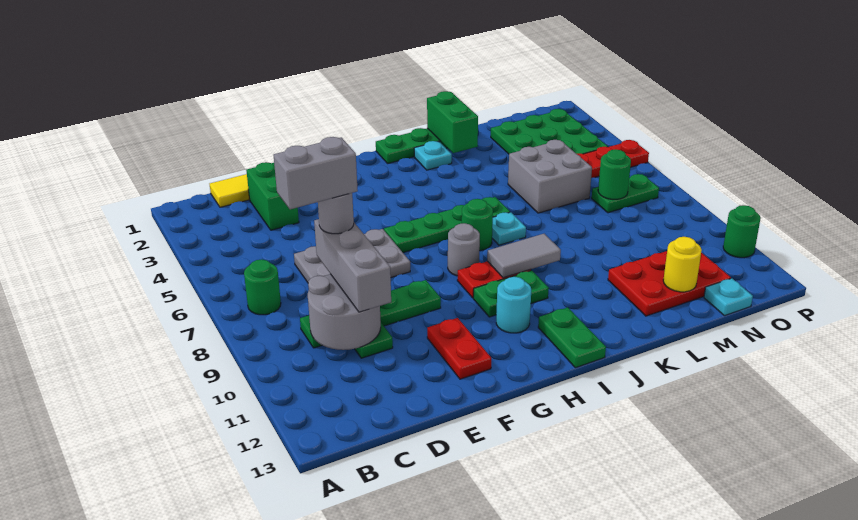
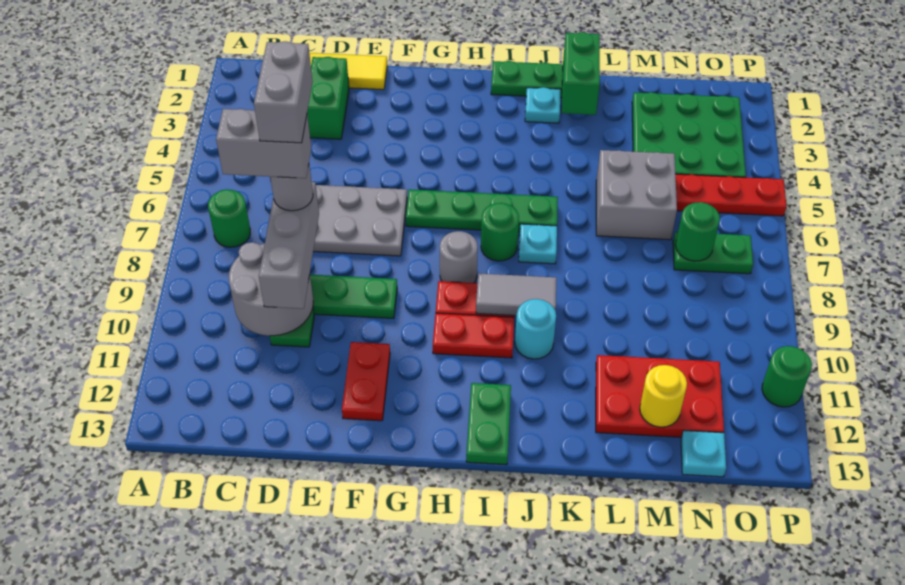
none -> grey 1x2 brick [254,41,313,143]
green 1x2 plate [473,270,549,317] -> red 1x2 plate [433,313,514,358]
cyan 1x1 round brick [496,277,531,333] -> cyan 1x1 round brick moved to [515,299,556,359]

